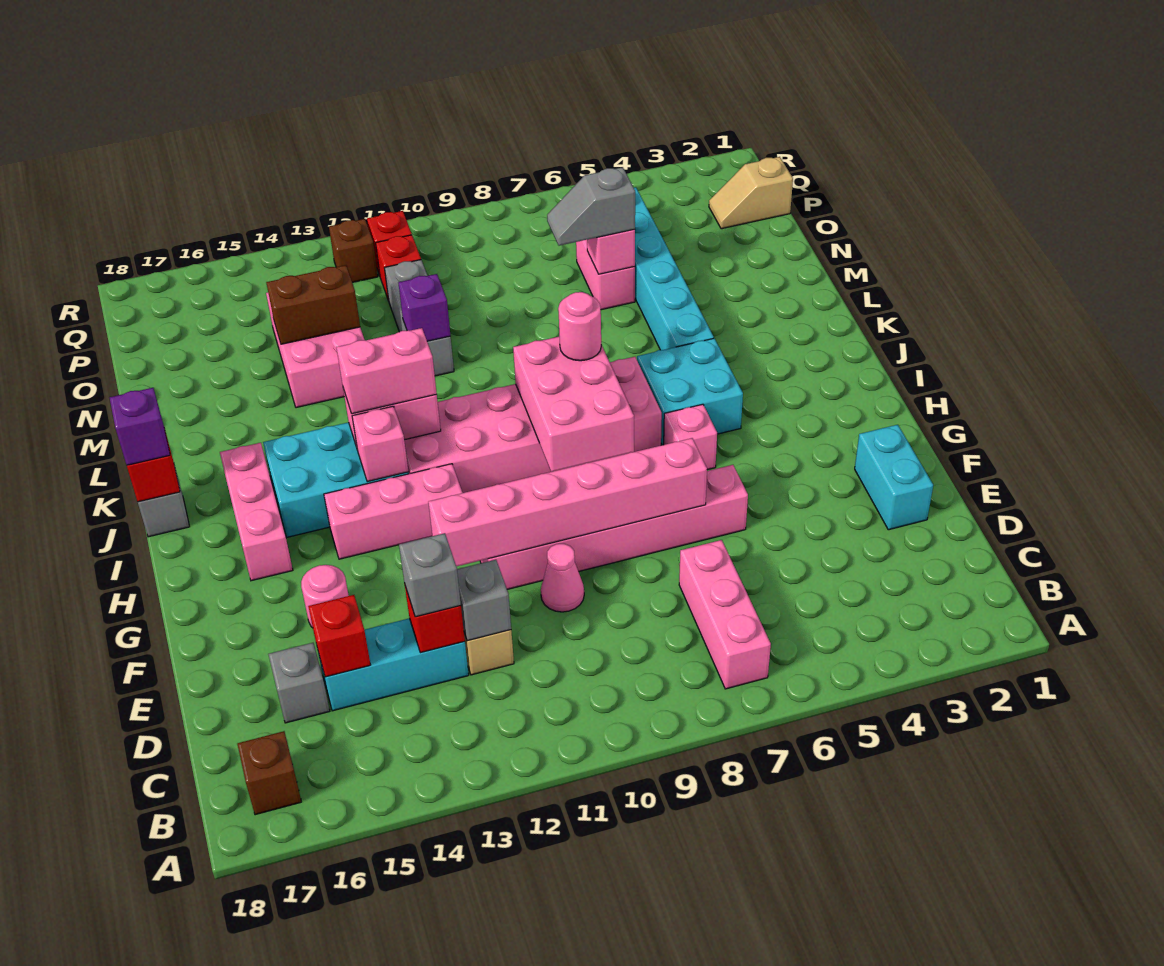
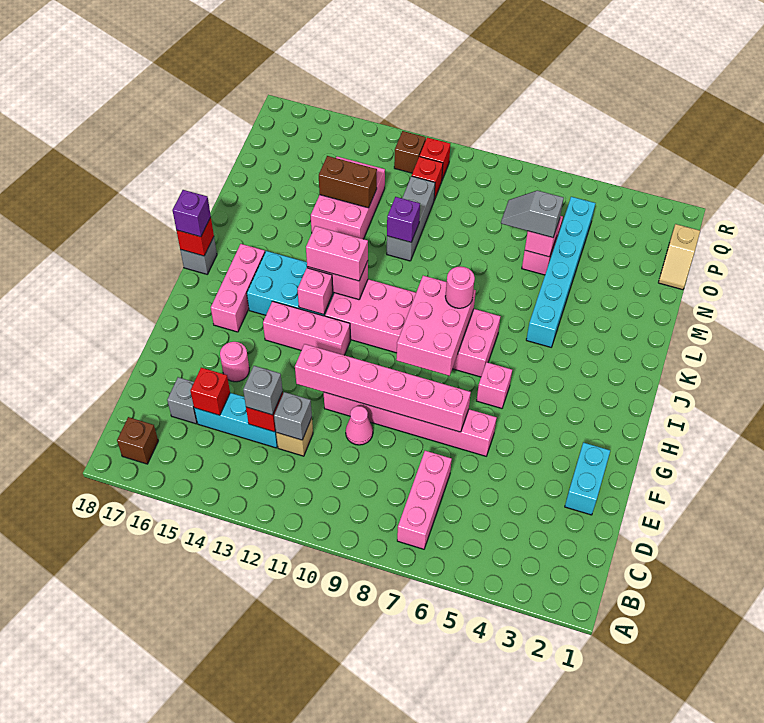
cyan 2x2 brick [637,338,743,445] -> none
tan 1x2 slope [709,157,793,229] -> tan 1x2 slope turned to [658,224,700,290]

